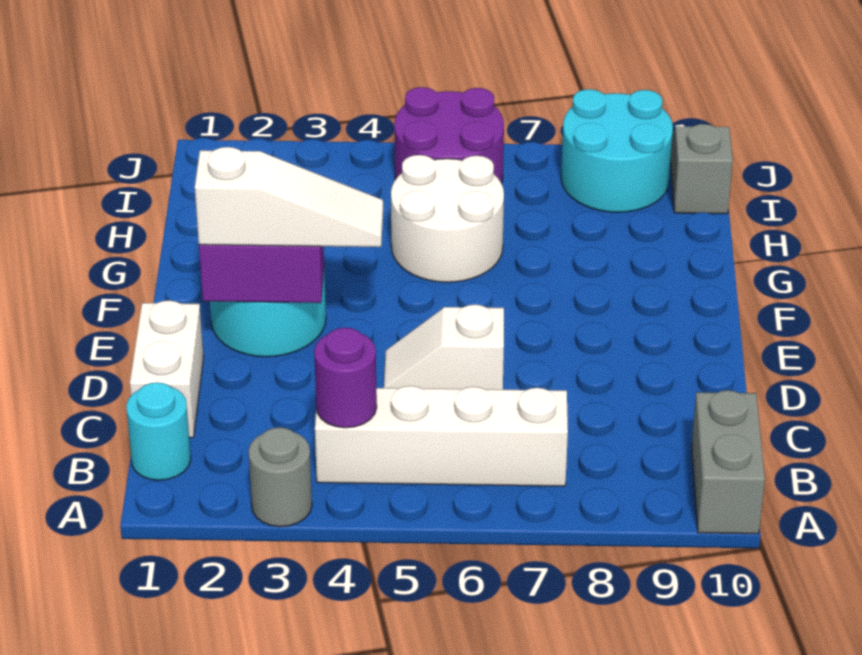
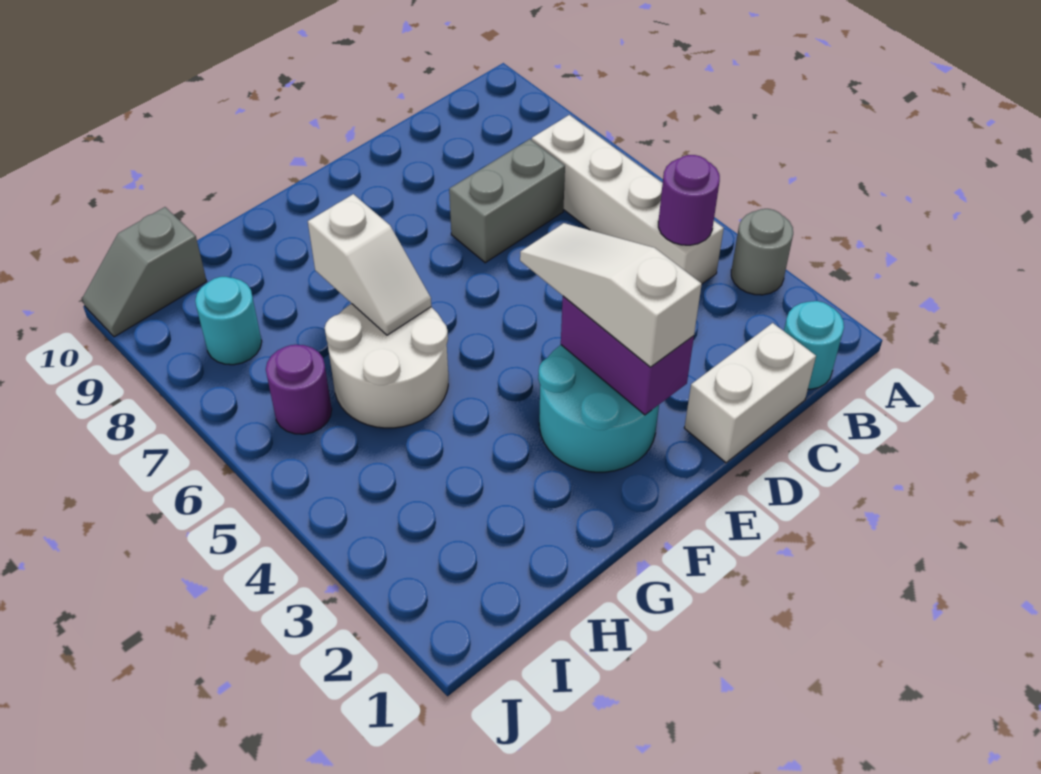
grey 1x2 brick [692,390,765,534] -> grey 1x2 brick moved to [449,139,565,263]
white 1x2 slope [384,305,504,390] -> white 1x2 slope moved to [308,194,431,335]
purple 2x2 round brick [394,87,504,184] -> purple 1x1 round brick [266,345,332,434]
cyan 2x2 round brick [561,89,673,212] -> cyan 1x1 round brick [195,277,262,365]

